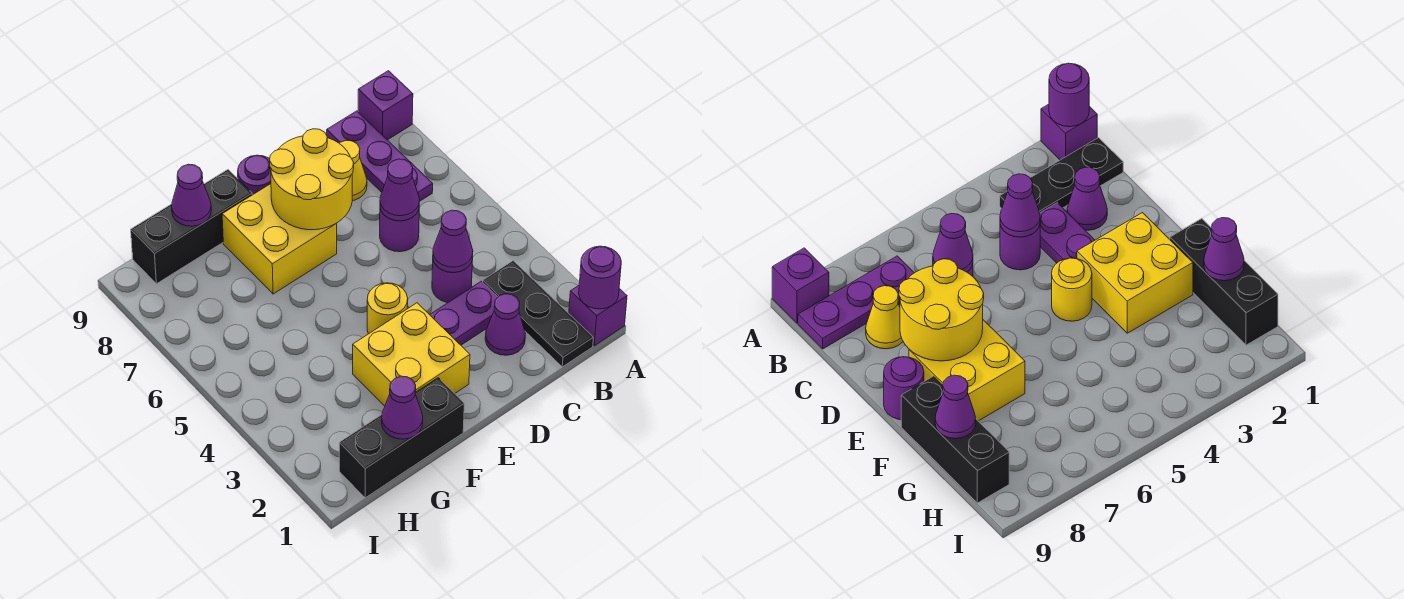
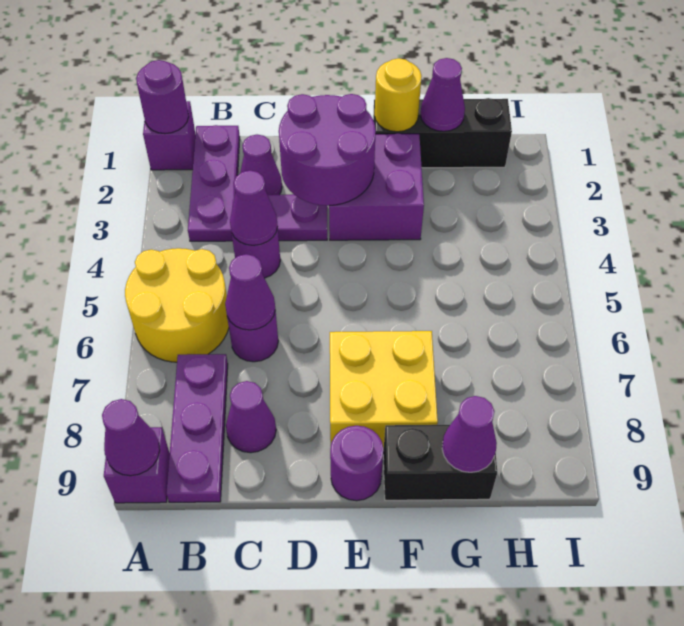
none -> purple 1x1 cone [102,399,160,476]
black 1x3 plate [483,261,593,367] -> purple 1x3 plate [188,125,240,241]
yellow 1x1 cone [339,140,367,201] -> purple 1x1 cone [226,381,276,453]
none -> purple 2x2 round brick [279,94,376,206]
yellow 2x2 round brick [270,129,354,230] -> yellow 2x2 round brick moved to [125,248,229,362]
yellow 2x2 brick [353,303,470,406] -> purple 2x2 brick [329,133,424,240]
yellow 1x1 round brick [367,283,408,334] -> yellow 1x1 round brick moved to [375,58,421,132]
black 1x3 brick [131,170,252,284] -> black 1x2 brick [383,425,497,500]

